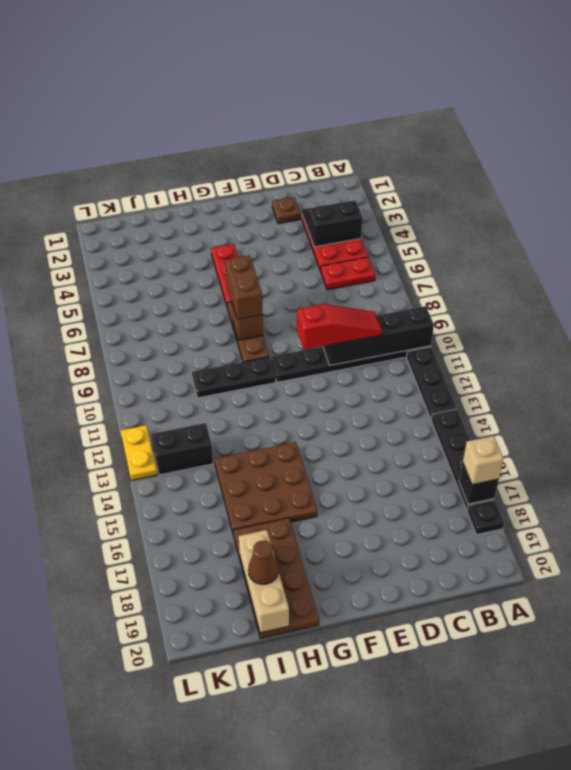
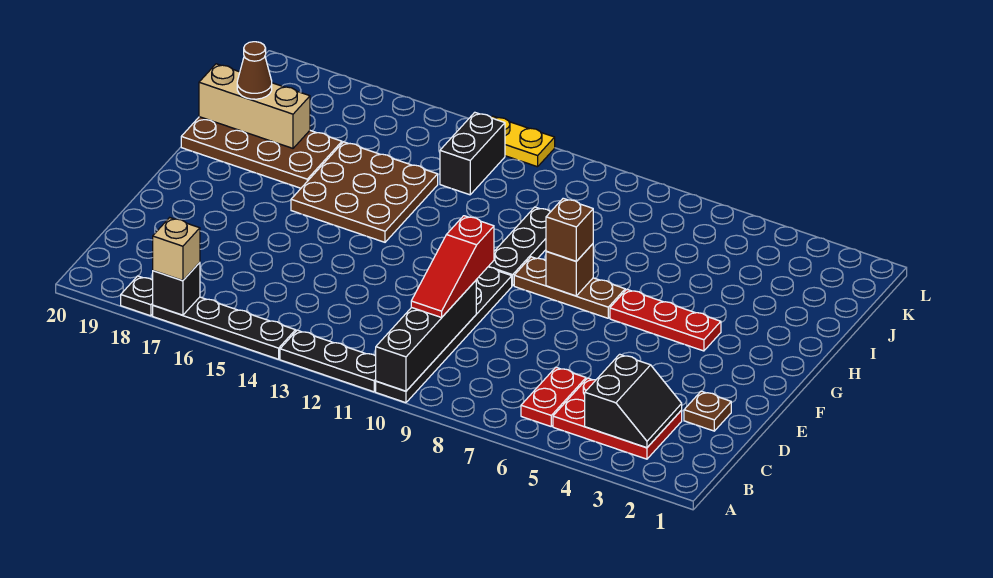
brown 1x2 brick [225,255,263,319] -> brown 1x1 brick [546,198,593,261]

